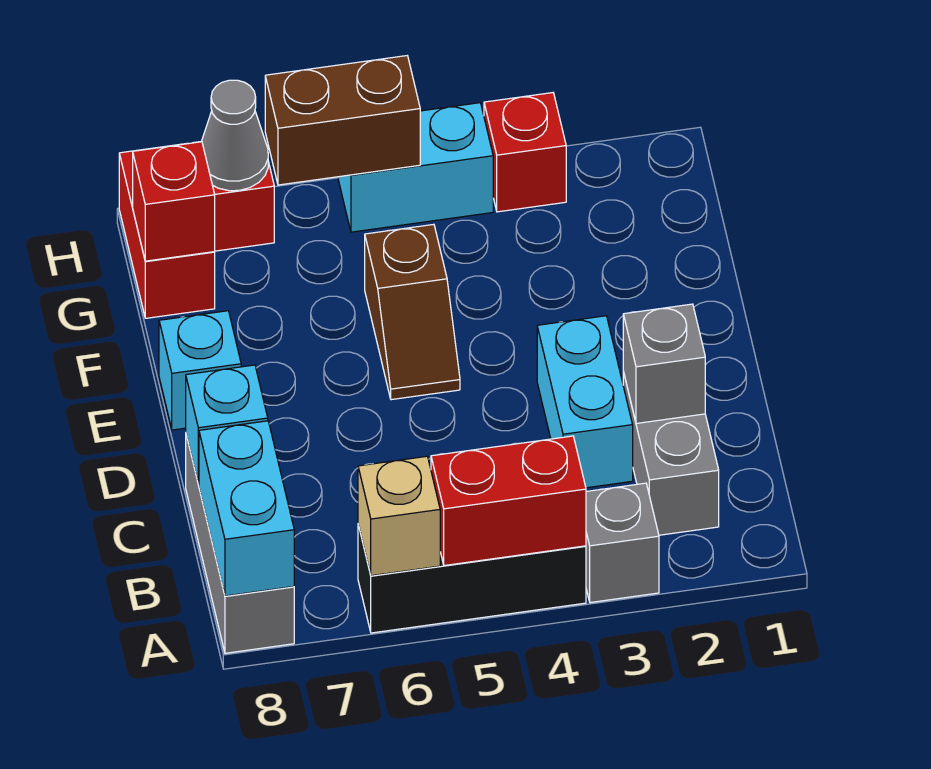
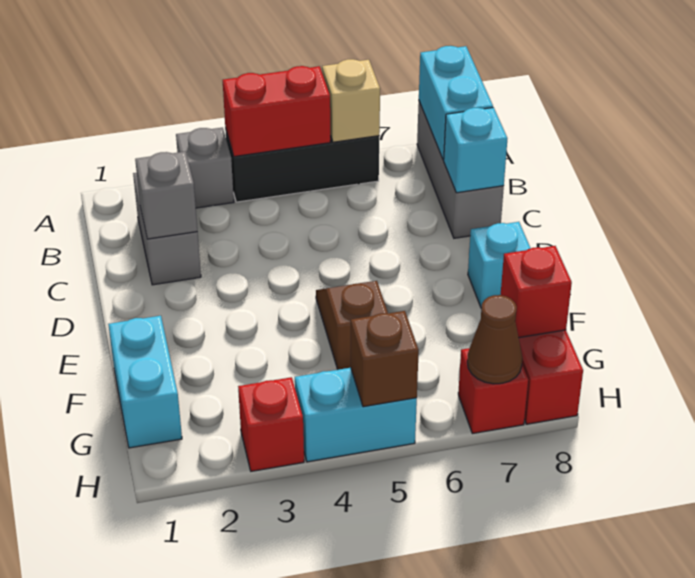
cyan 1x2 brick [537,316,633,488] -> cyan 1x2 brick moved to [108,316,182,448]
brown 1x2 brick [265,56,420,185] -> brown 1x1 brick [351,311,419,407]
grey 1x1 cone [201,80,268,191] -> brown 1x1 cone [467,295,522,384]

